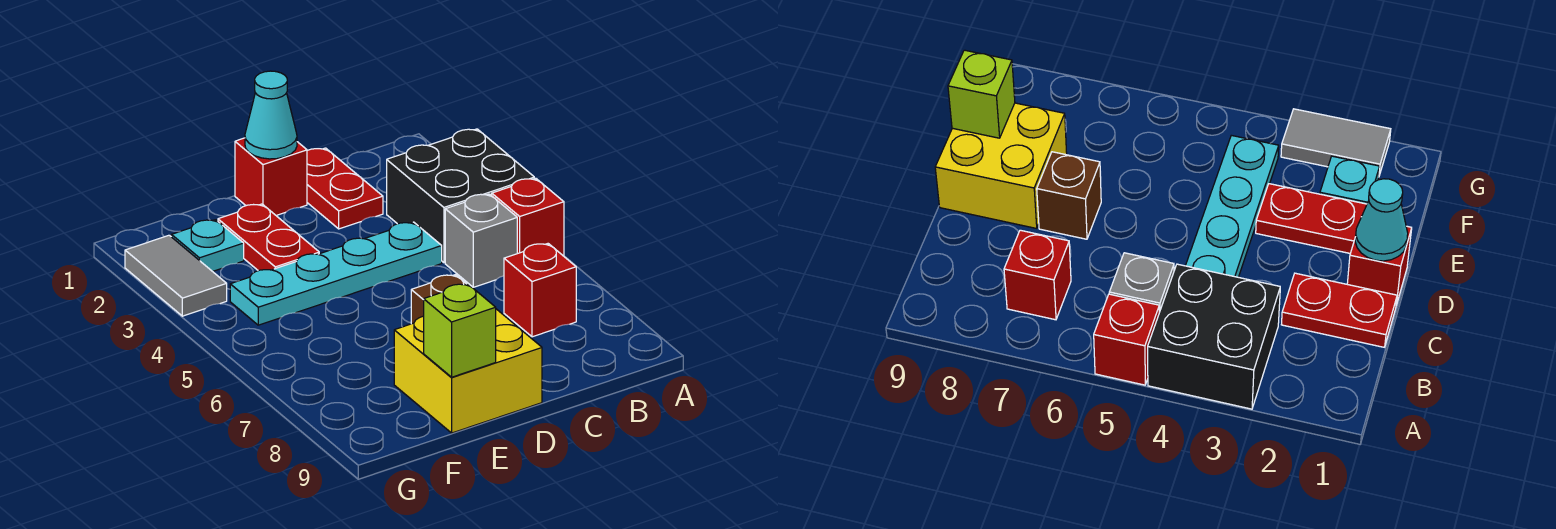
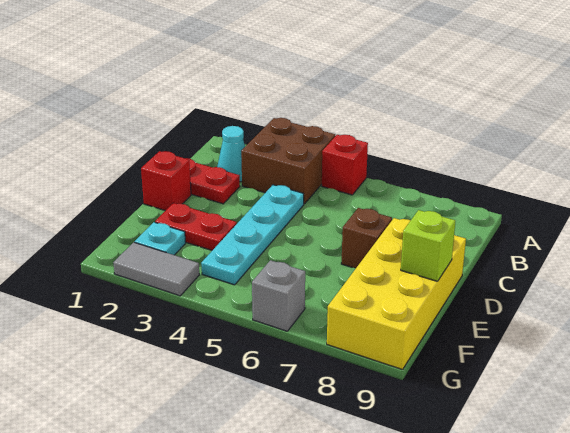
black 2x2 brick [387,129,534,263] -> brown 2x2 brick [241,118,335,204]
grey 1x1 brick [445,194,517,287] -> grey 1x1 brick moved to [252,260,305,331]
red 1x1 brick [504,244,576,337] -> none
cyan 1x1 cone [245,71,297,159] -> cyan 1x1 cone moved to [217,126,245,182]
yellow 2x2 brick [394,309,542,433] -> yellow 2x4 brick [327,218,466,370]

